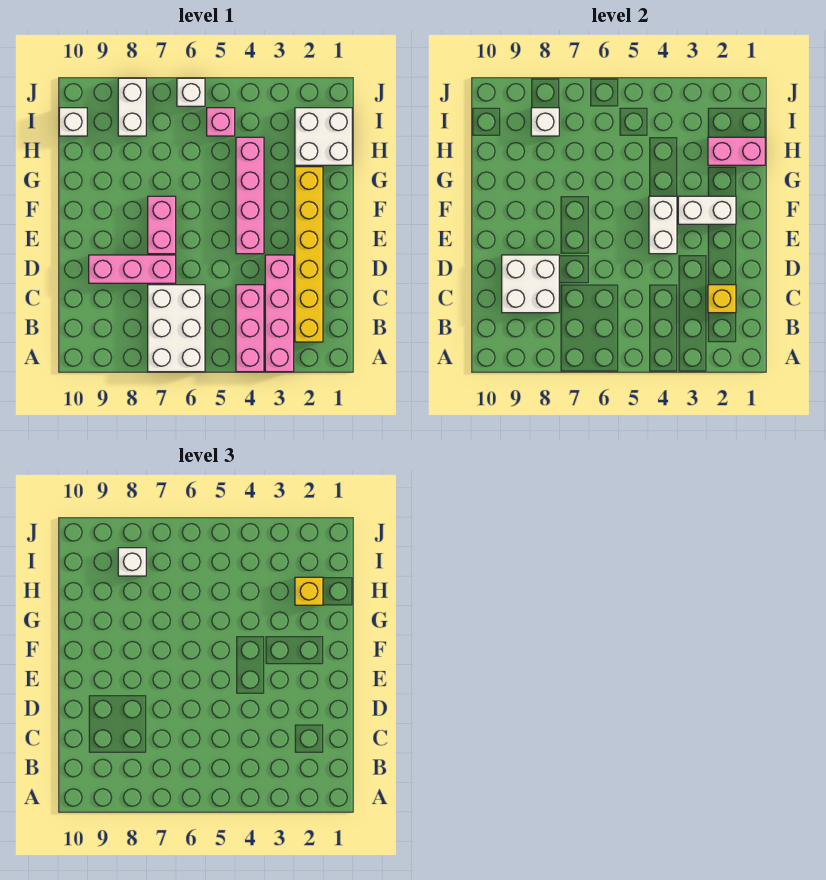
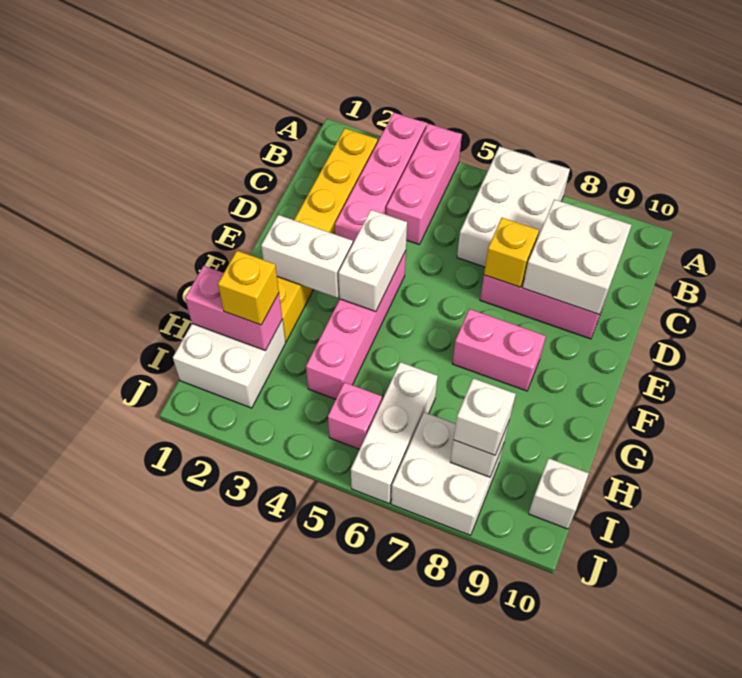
yellow 1x1 brick [708,285,736,313] -> yellow 1x1 brick moved to [484,218,539,287]
pink 1x2 brick [148,196,176,254] -> pink 1x2 brick turned to [452,309,546,391]
white 1x2 brick [118,78,146,136] -> white 2x2 brick [391,412,504,535]
white 1x1 brick [177,78,205,106] -> white 1x3 brick [351,362,438,504]

